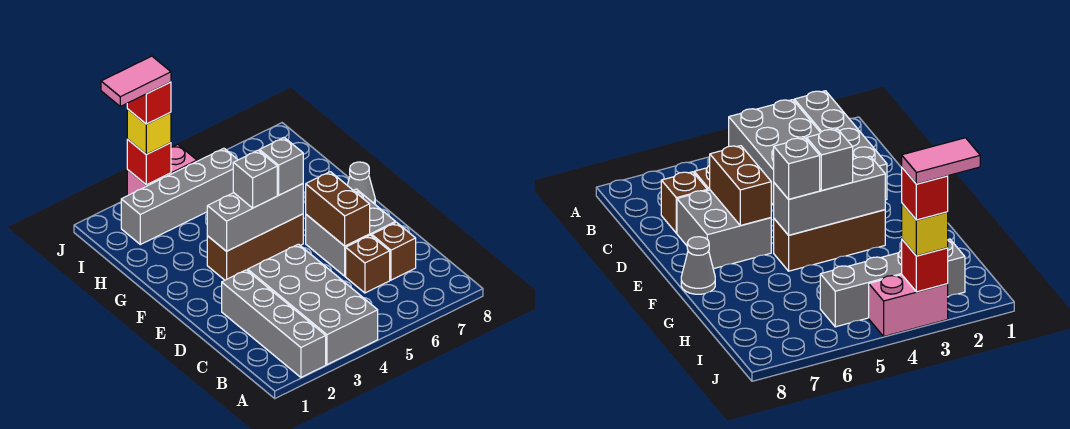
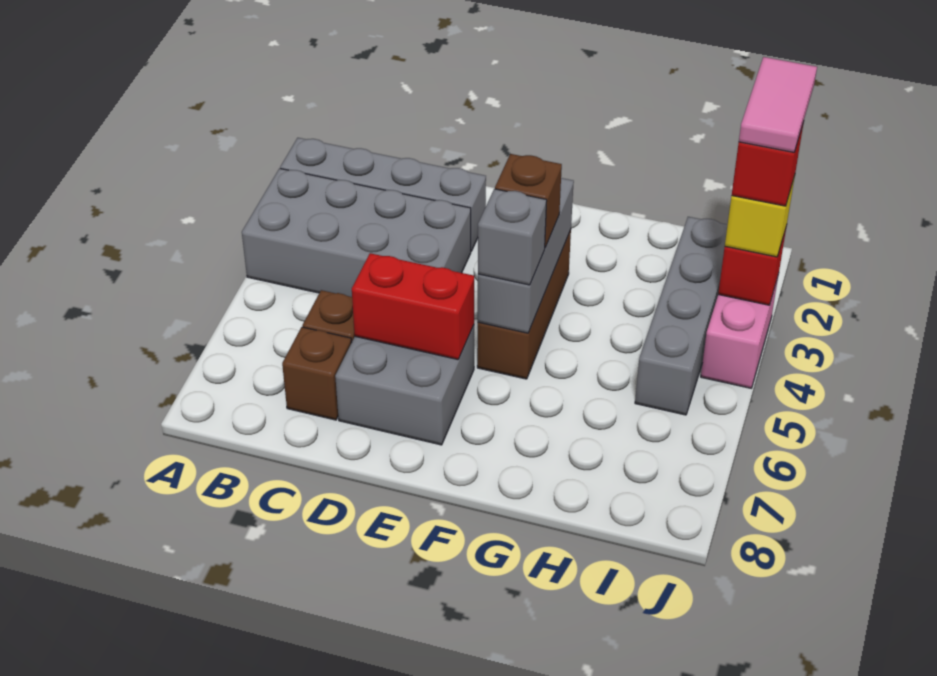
brown 1x2 brick [306,172,370,246] -> red 1x2 brick [352,253,474,359]
grey 1x1 brick [233,150,277,208] -> brown 1x1 brick [495,154,562,248]
grey 1x1 cone [347,162,375,204] -> none

